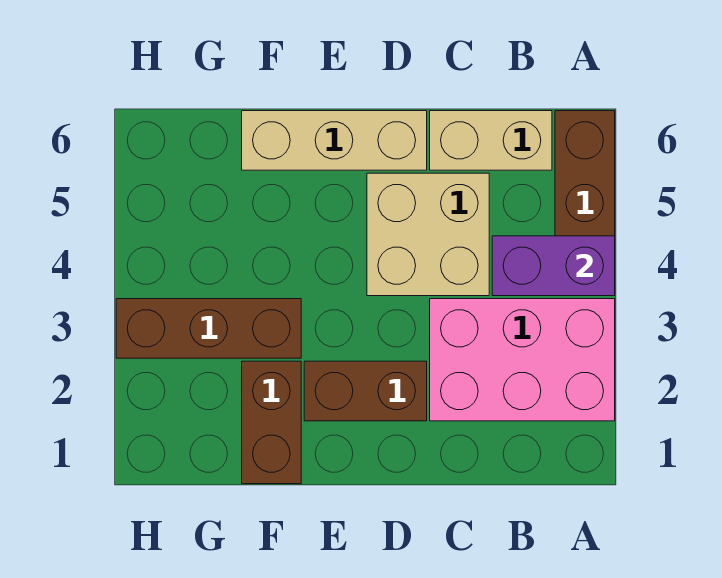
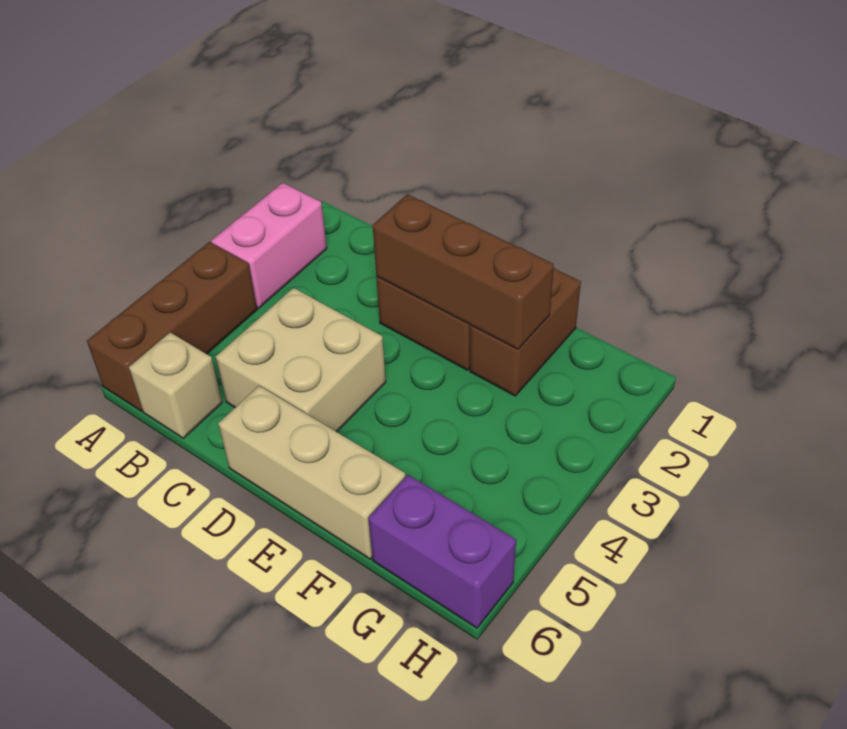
pink 2x3 brick [430,299,615,421] -> pink 1x2 brick [211,183,327,308]
purple 1x2 brick [492,236,615,296] -> purple 1x2 brick moved to [368,475,516,628]
tan 1x2 brick [430,111,552,170] -> tan 1x1 brick [129,332,222,438]
brown 1x3 brick [116,299,301,358] -> brown 1x3 brick moved to [373,194,554,349]

